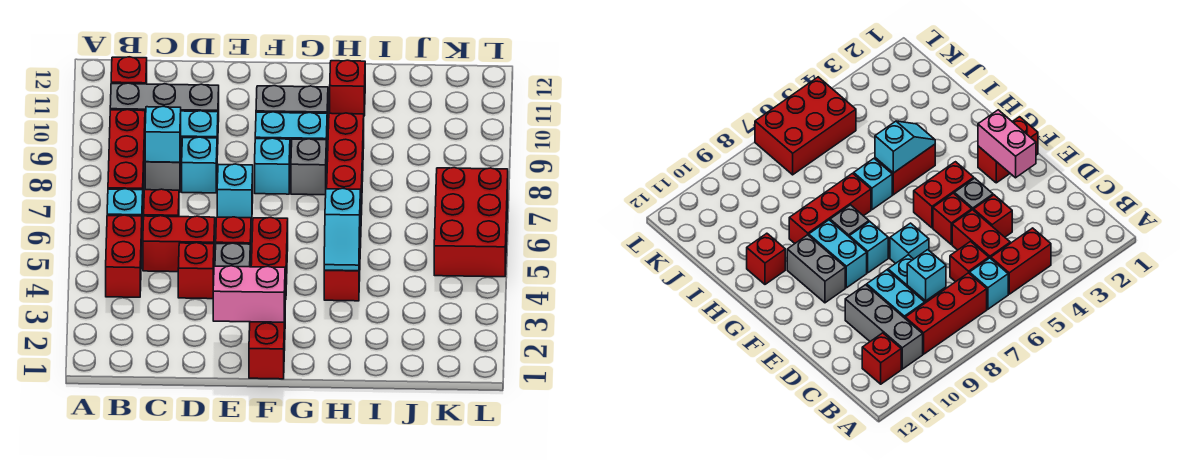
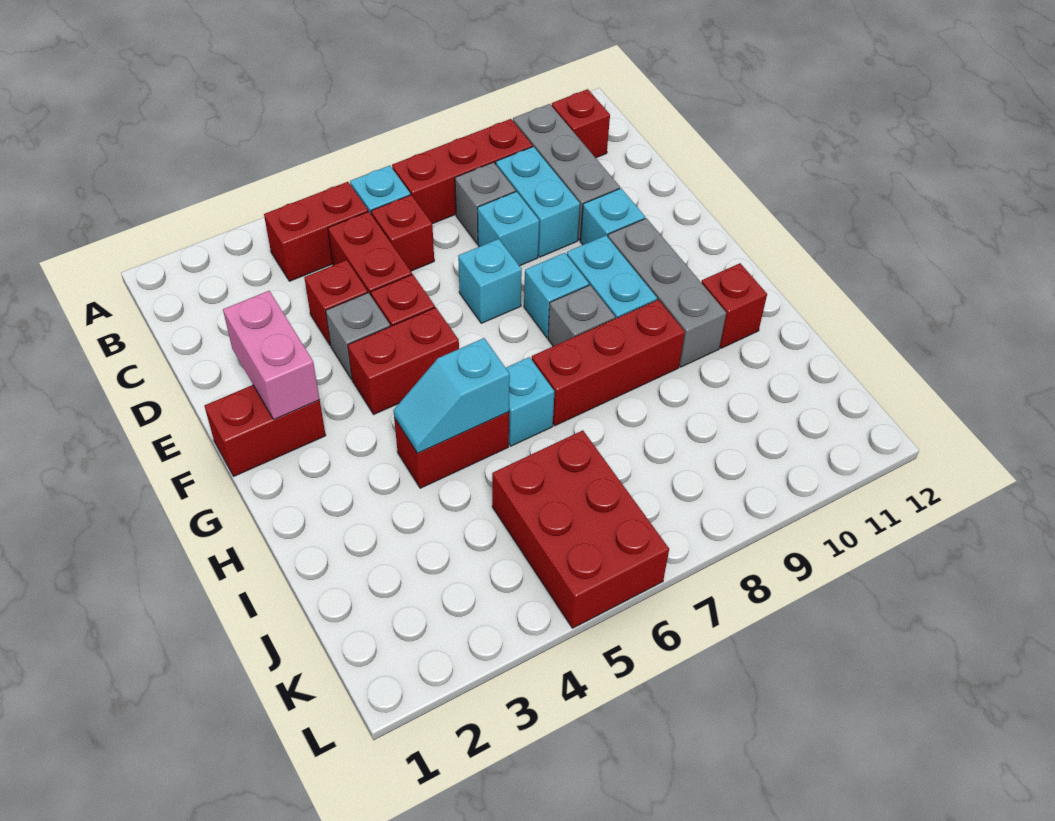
cyan 1x1 brick [145,106,181,162] -> cyan 1x1 brick moved to [580,188,645,245]
grey 1x2 brick [256,86,328,133] -> grey 1x3 brick [608,218,726,367]
red 2x3 brick [434,168,508,277] -> red 2x3 brick turned to [492,430,669,628]

